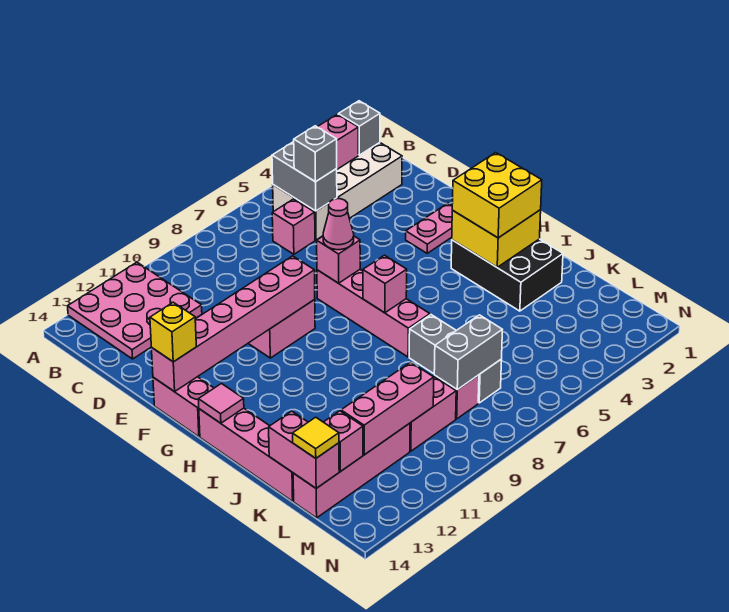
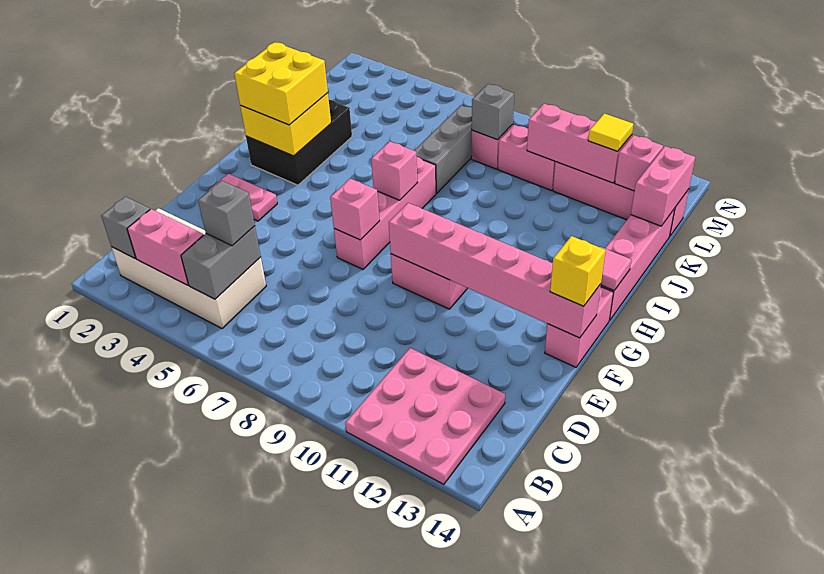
pink 1x1 brick [272,199,315,254] -> none
pink 1x1 cone [323,199,354,250] -> none
grey 1x2 brick [434,315,502,390] -> grey 1x1 brick [472,84,514,140]
yellow 1x1 tile [293,417,339,458] -> yellow 1x1 tile moved to [588,114,633,151]

